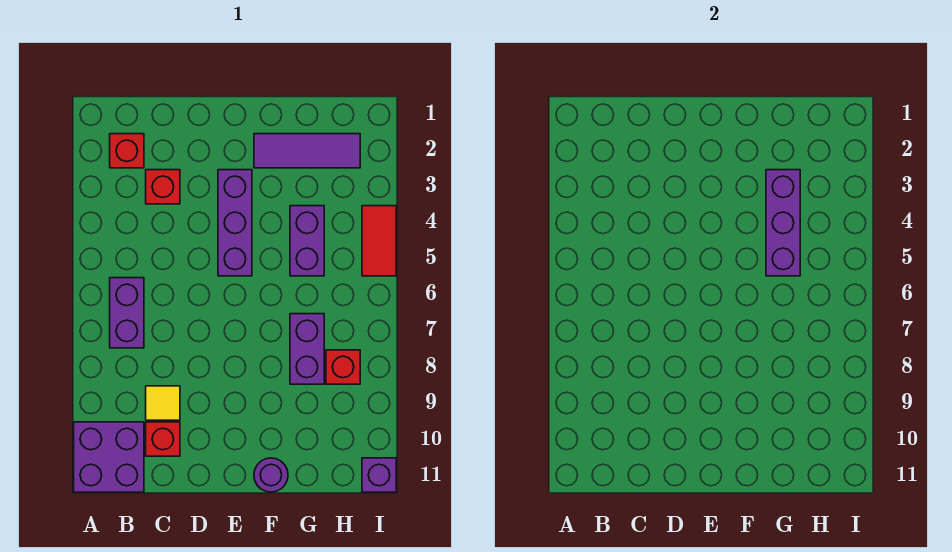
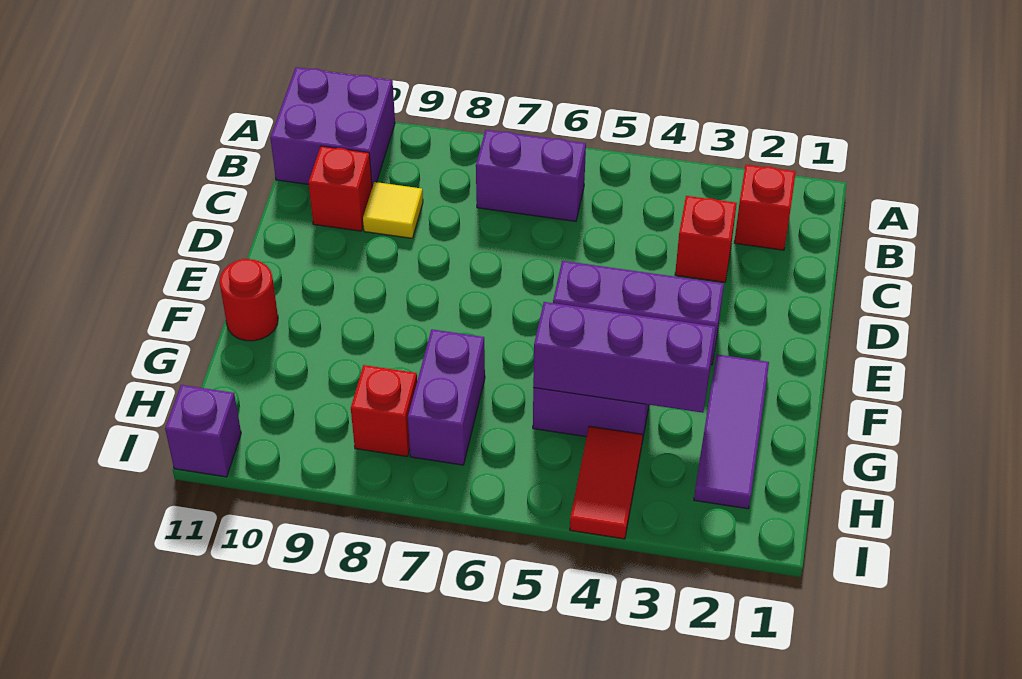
purple 1x1 round brick [254,458,288,492] -> red 1x1 round brick [219,259,278,341]
purple 1x2 brick [290,314,324,384] -> purple 1x2 brick turned to [408,329,485,465]
red 1x2 tile [362,206,396,276] -> red 1x2 tile turned to [570,426,643,539]

